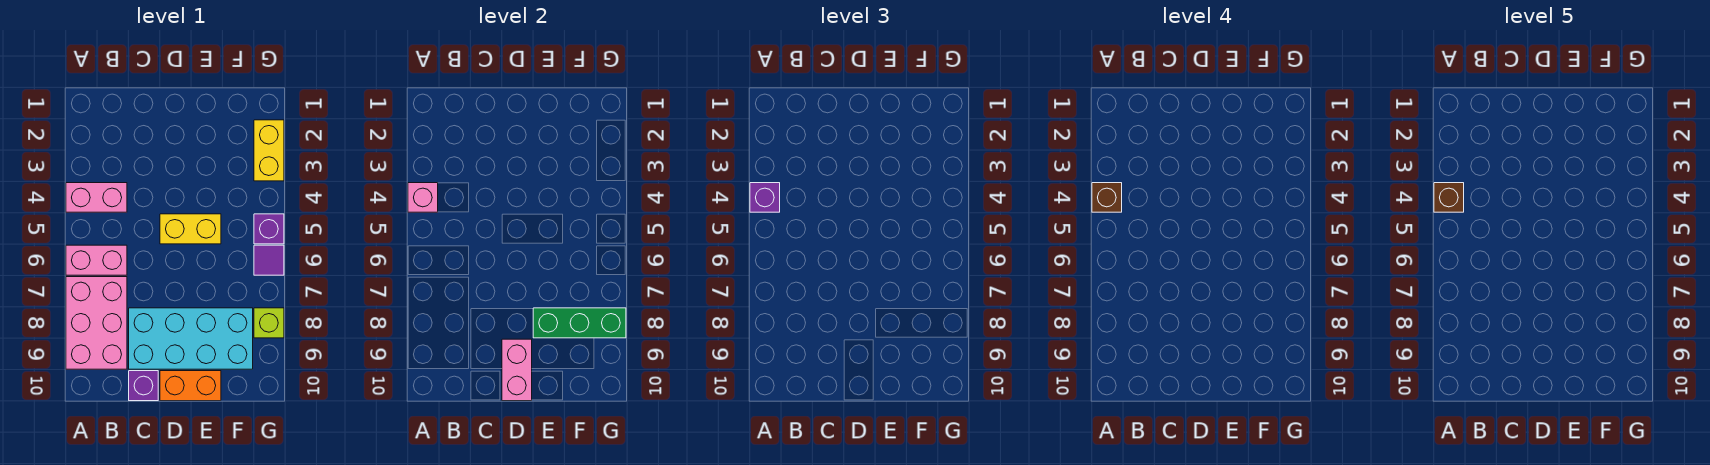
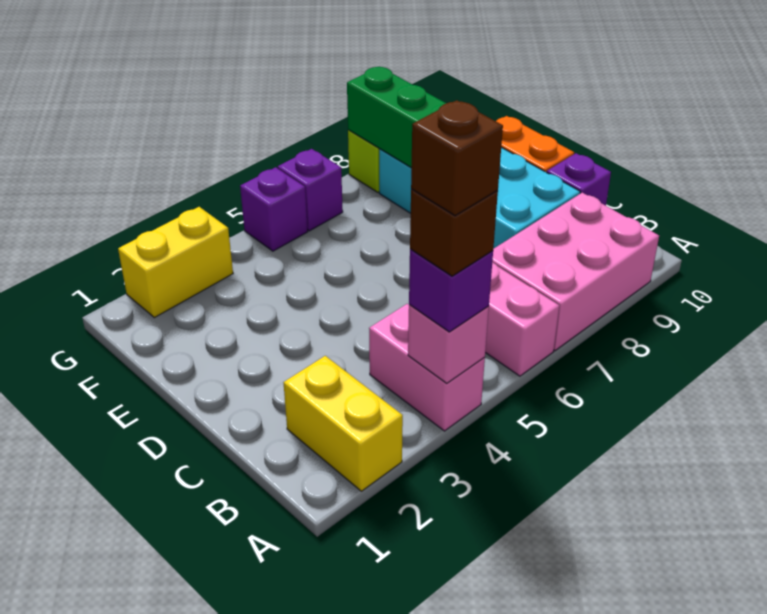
yellow 1x2 brick [160,214,221,244] -> yellow 1x2 brick moved to [284,356,403,491]
pink 1x2 brick [502,339,532,401] -> none
purple 1x1 tile [254,245,284,275] -> purple 1x1 brick [278,149,343,231]

